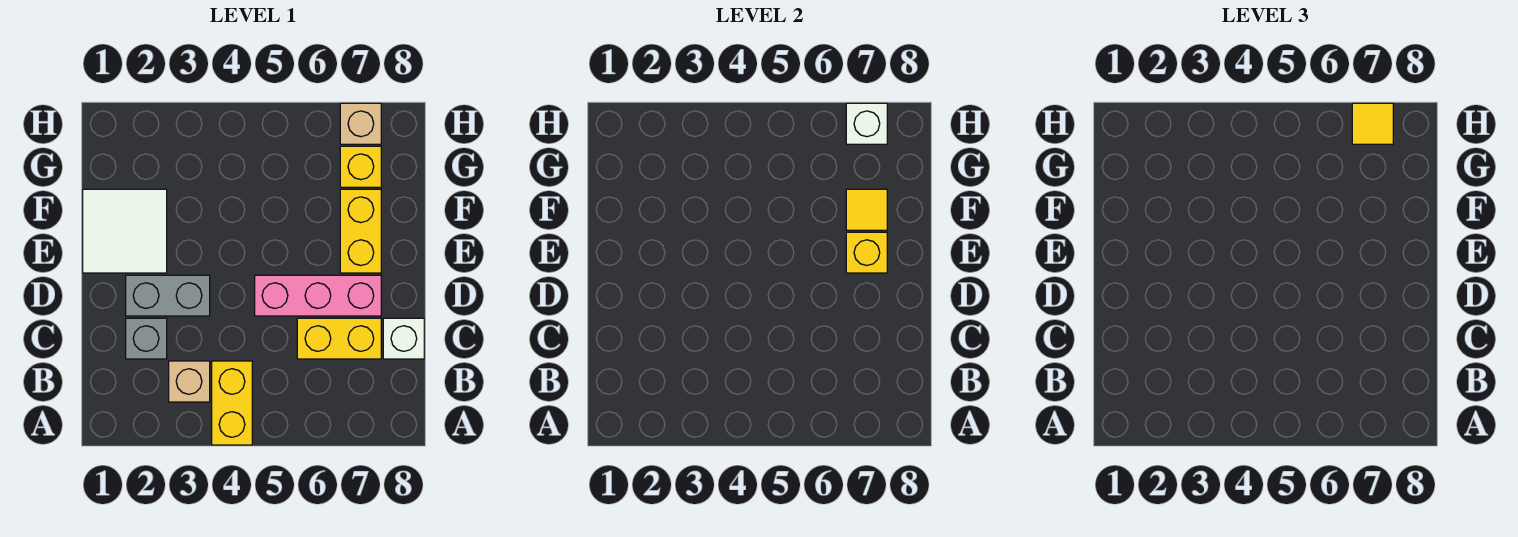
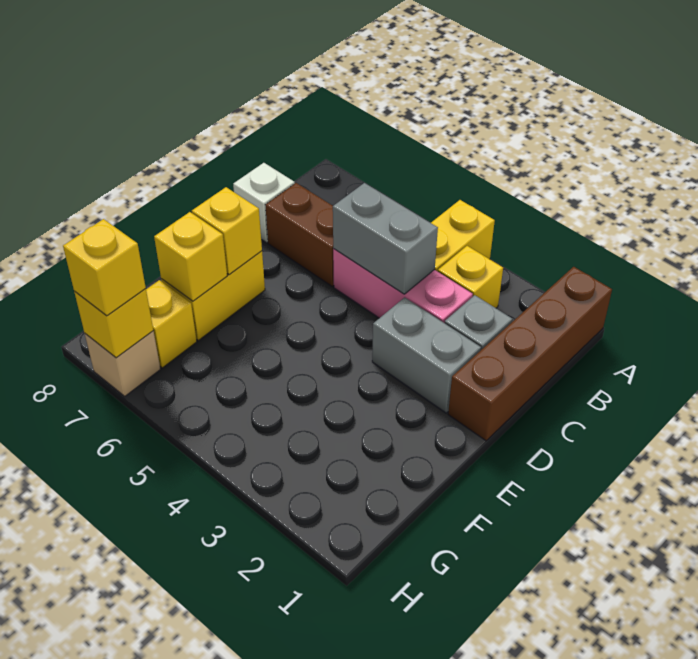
none -> brown 1x4 brick [448,267,612,441]
tan 1x1 brick [169,361,210,402] -> yellow 1x1 brick [438,246,503,308]
none -> grey 1x2 brick [333,183,438,294]
yellow 1x2 brick [297,318,381,359] -> brown 1x2 brick [265,183,334,286]
pink 1x3 brick [255,275,381,316] -> pink 1x3 brick moved to [333,249,473,323]
white 2x2 tile [83,189,167,273] -> none
yellow 1x1 tile [846,189,887,230] -> yellow 1x1 brick [154,212,227,301]
white 1x1 brick [846,103,887,144] -> yellow 1x1 brick [74,289,153,358]
yellow 1x1 tile [1352,103,1393,144] -> yellow 1x1 brick [63,219,146,316]

